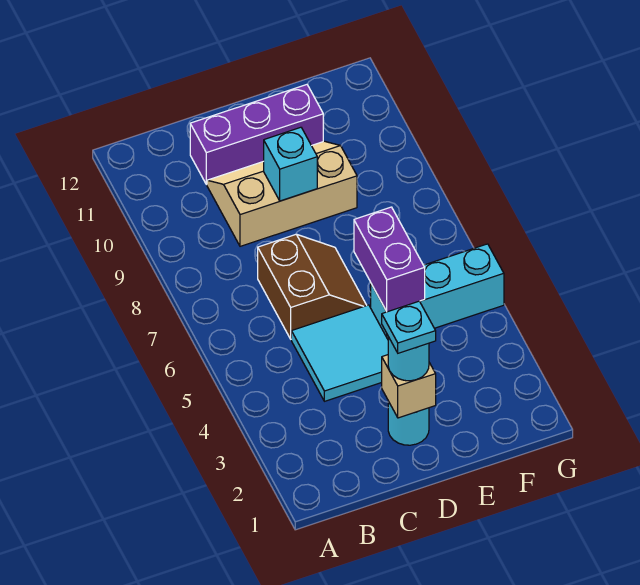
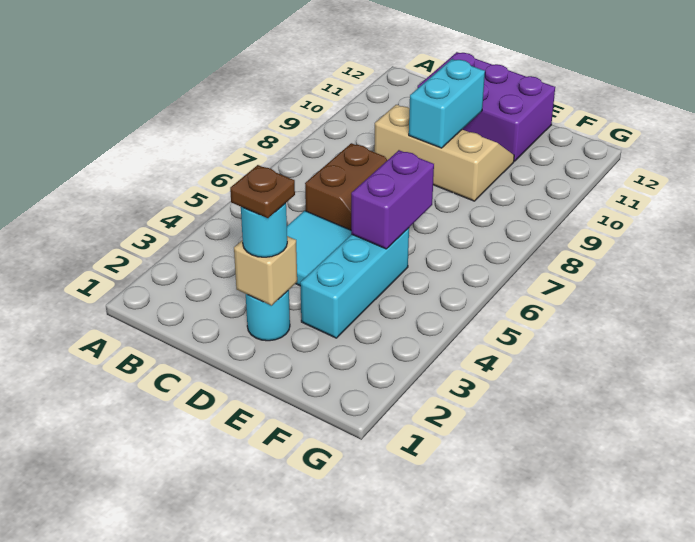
purple 1x3 brick [190,85,323,184] -> purple 2x3 brick [418,52,555,161]
cyan 1x1 plate [382,301,436,353] -> brown 1x1 plate [230,165,295,218]
cyan 1x1 brick [264,127,317,201] -> cyan 1x2 brick [409,59,485,148]
cyan 1x3 brick [371,244,504,339] -> cyan 1x3 brick turned to [300,228,409,338]

